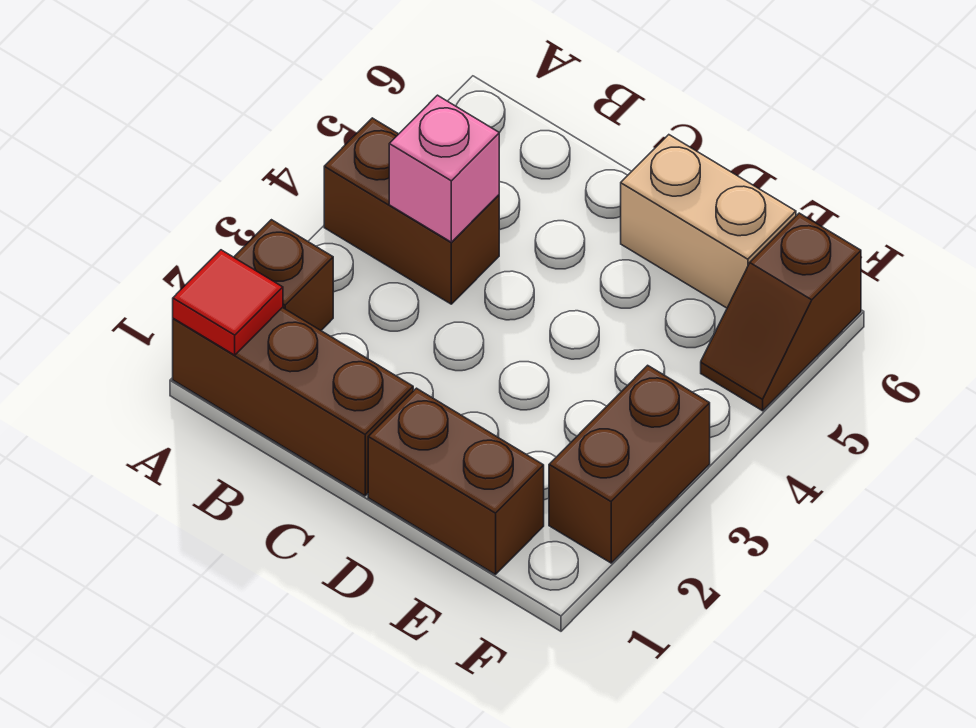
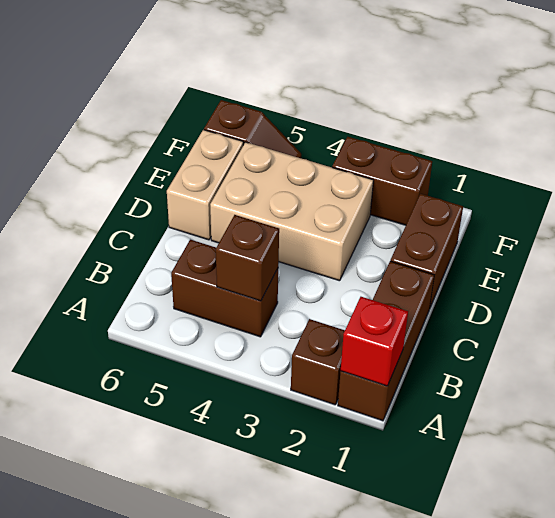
red 1x1 tile [173,250,283,355] -> red 1x1 brick [341,297,408,386]
brown 1x2 brick [324,118,499,304] -> brown 1x2 brick turned to [171,240,278,337]
pink 1x1 brick [389,95,499,242] -> brown 1x1 brick [216,215,279,301]
none -> tan 2x3 brick [210,142,373,281]

